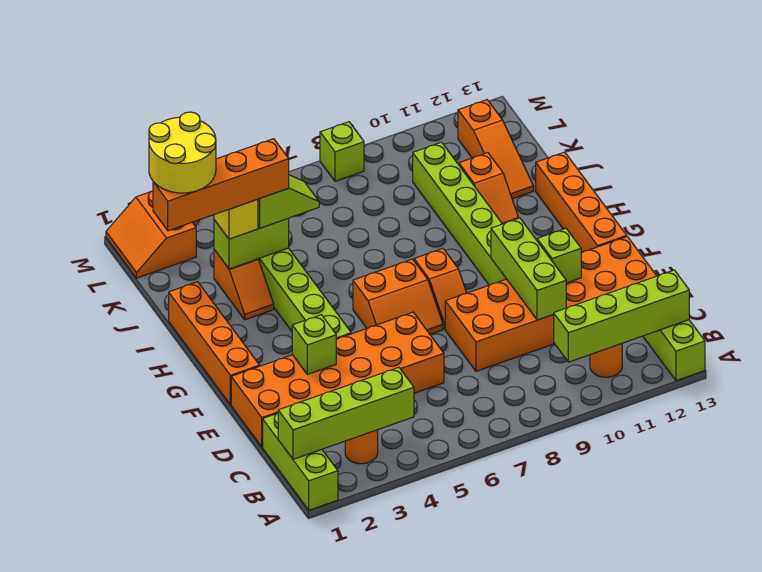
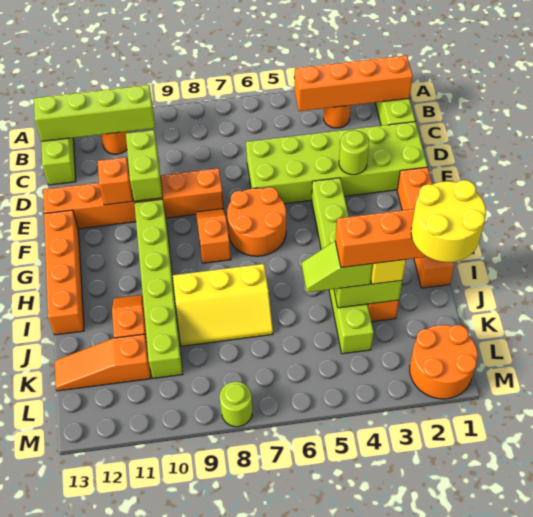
lime 1x4 brick [278,367,414,459] -> orange 1x4 brick [295,55,413,111]
orange 2x6 brick [231,312,444,447] -> lime 2x6 brick [246,122,428,204]
orange 2x6 brick [445,237,656,371] -> orange 1x6 brick [43,168,224,229]
lime 1x3 brick [491,218,566,320] -> lime 1x2 brick [126,130,163,201]
lime 1x1 brick [292,315,336,374] -> lime 1x1 round brick [339,130,369,175]
lime 1x1 brick [537,228,581,283] -> orange 1x1 brick [98,157,133,205]
orange 2x2 slope [353,259,443,334] -> orange 2x2 round brick [227,187,286,256]
none -> yellow 2x3 slope [173,264,273,346]
orange 1x3 slope [458,100,534,199] -> orange 1x3 slope turned to [55,334,151,391]
orange 2x2 slope [106,191,196,278] -> orange 2x2 round brick [410,325,478,399]
lime 1x1 brick [320,122,364,181] -> lime 1x1 round brick [220,382,252,427]

